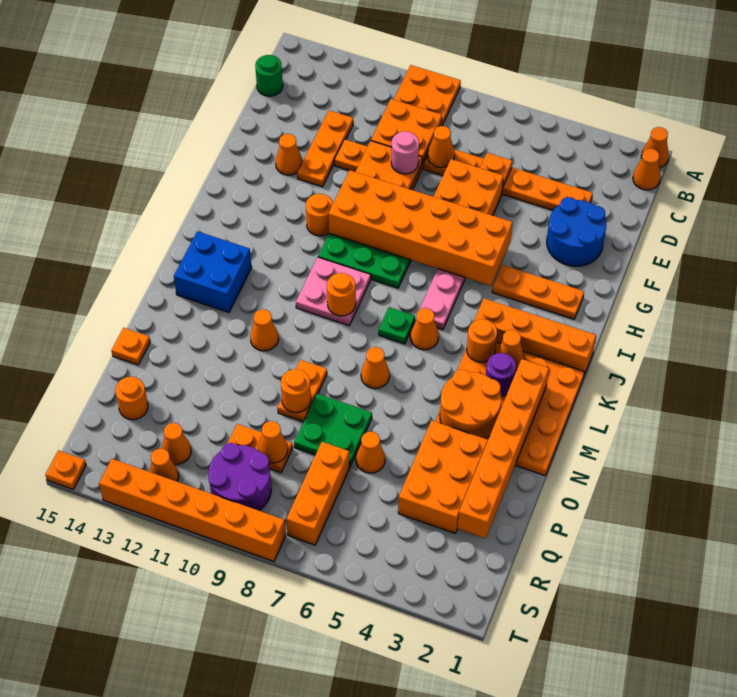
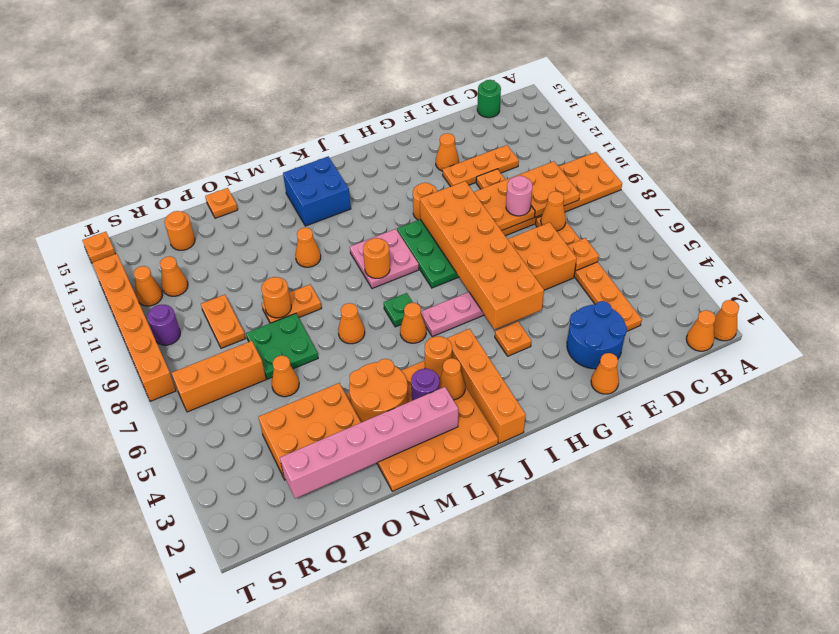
orange 1x3 plate [492,265,584,319] -> orange 1x1 plate [495,322,531,356]
orange 1x6 brick [457,359,549,538] -> pink 1x6 brick [280,387,458,499]
orange 1x1 cone [258,421,288,463] -> orange 1x1 cone moved to [591,353,619,394]
purple 2x2 round brick [208,443,271,511] -> purple 1x1 round brick [147,305,180,345]

